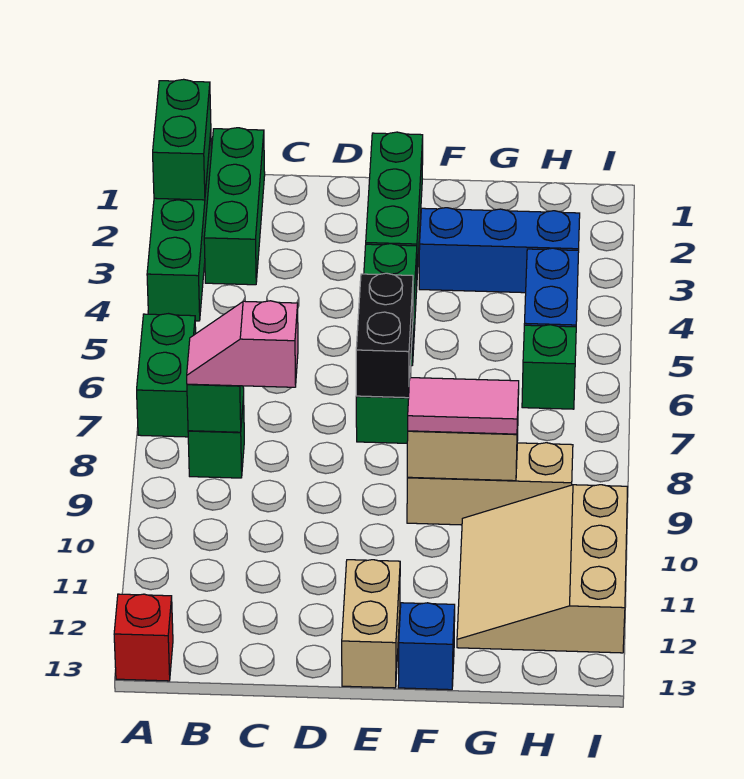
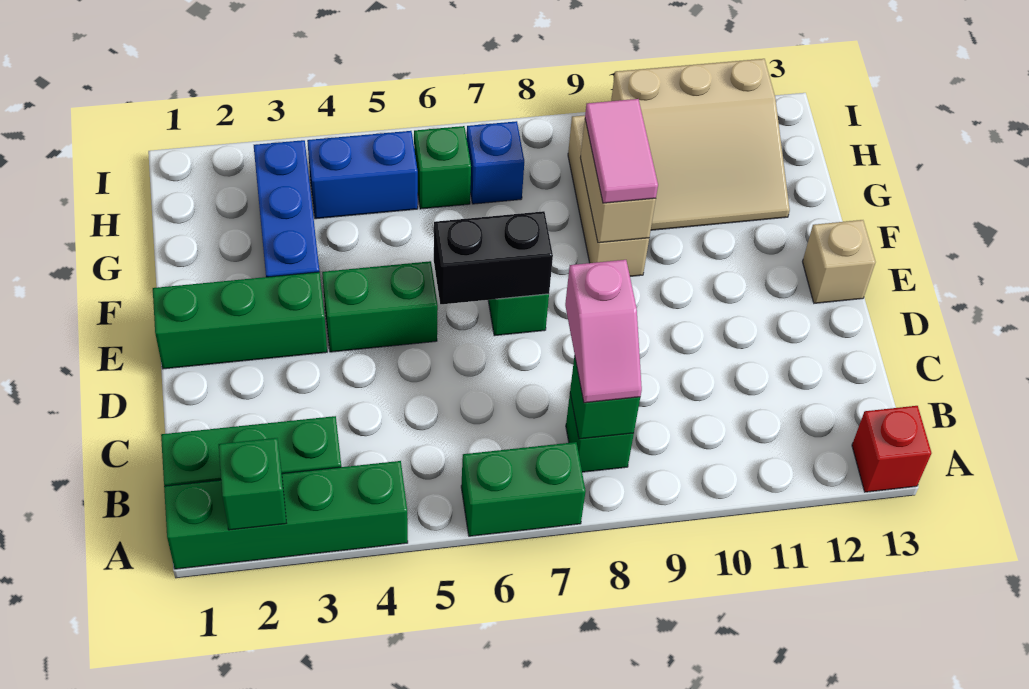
green 1x2 brick [153,79,211,200] -> green 1x1 brick [219,438,286,530]
tan 1x2 brick [342,560,400,688] -> tan 1x1 brick [803,220,876,303]
blue 1x1 brick [398,603,455,690] -> blue 1x1 brick moved to [467,121,524,204]

